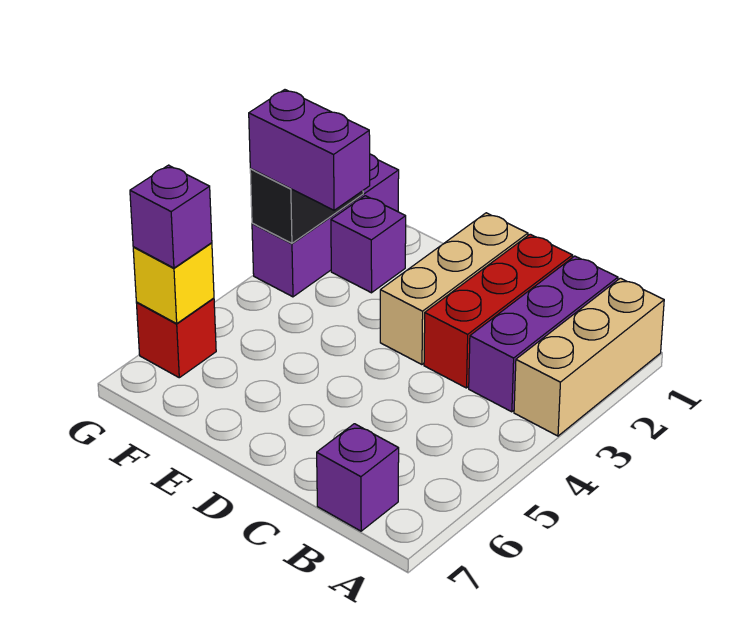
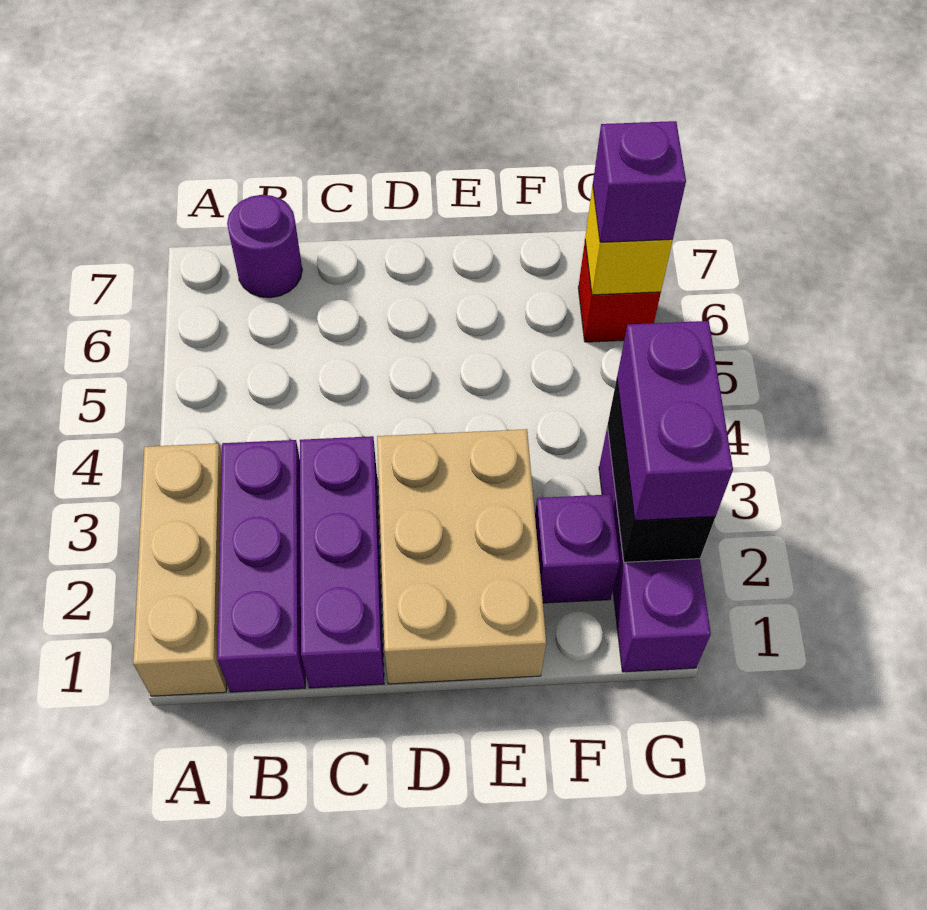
purple 1x1 brick [317,424,399,531] -> purple 1x1 round brick [227,195,302,298]
red 1x3 brick [424,234,573,388] -> purple 1x3 brick [300,436,384,688]
tan 1x3 brick [380,213,528,365] -> tan 2x3 brick [377,429,546,684]
purple 1x2 brick [249,90,370,210] -> purple 1x2 brick turned to [617,321,733,521]

